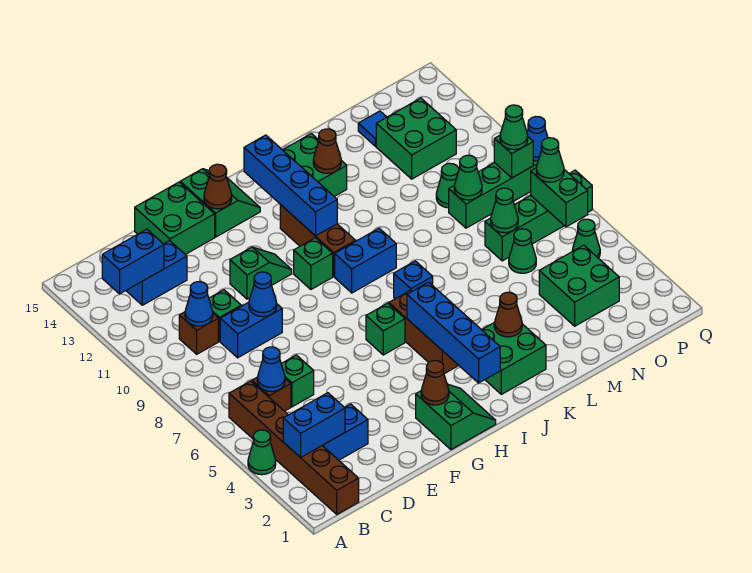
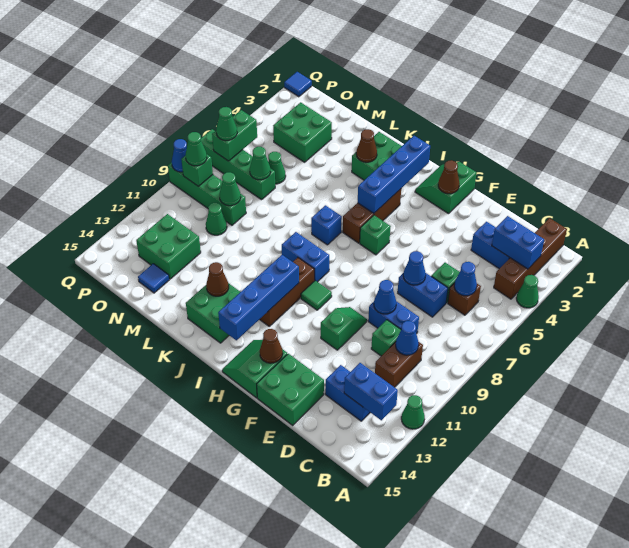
brown 1x6 brick [229,381,359,514] -> brown 1x4 brick [494,218,567,299]
brown 1x1 brick [179,312,218,354] -> brown 1x2 brick [375,342,423,387]
none -> blue 1x2 brick [398,273,448,317]
none -> blue 1x1 cone [403,251,426,285]
green 1x2 slope [230,247,292,299] -> green 1x2 slope turned to [321,307,367,350]
green 1x1 brick [294,238,333,289] -> green 1x1 tile [301,281,332,310]
green 1x1 cone [572,219,600,258] -> green 1x1 cone moved to [401,395,425,429]
none -> blue 1x1 tile [284,72,312,97]

